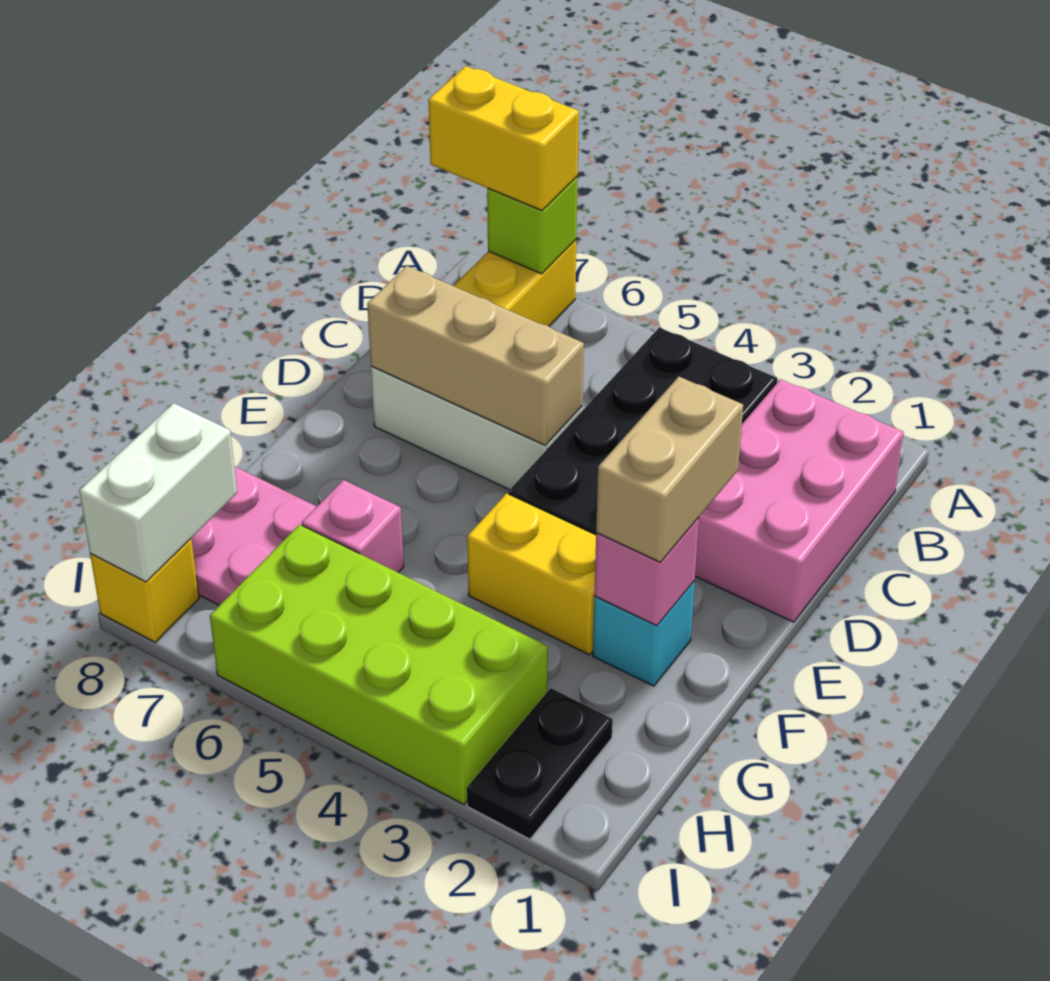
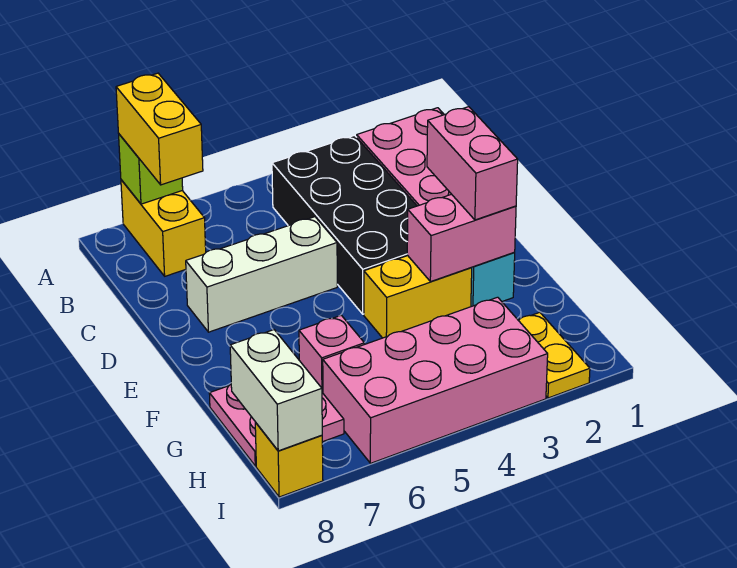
yellow 1x2 brick [428,66,579,211] -> yellow 1x2 brick turned to [116,73,203,185]
tan 1x3 brick [367,266,584,446] -> none
tan 1x2 brick [596,377,743,562] -> pink 1x2 brick [427,107,518,220]
pink 1x1 brick [594,517,699,626] -> pink 1x2 brick [407,194,516,282]
black 1x2 plate [467,688,613,839] -> yellow 1x2 plate [518,312,590,398]
lime 2x4 brick [210,524,548,804] -> pink 2x4 brick [323,297,548,463]

